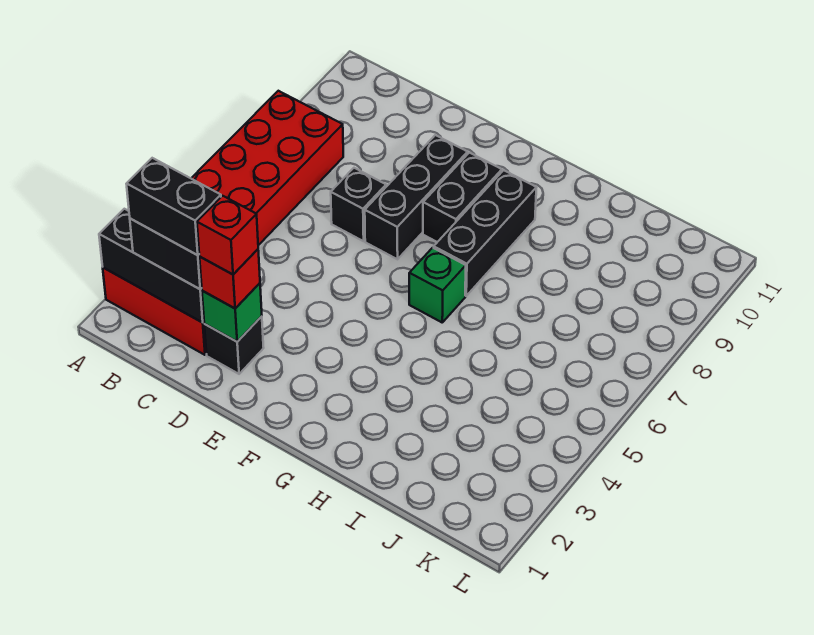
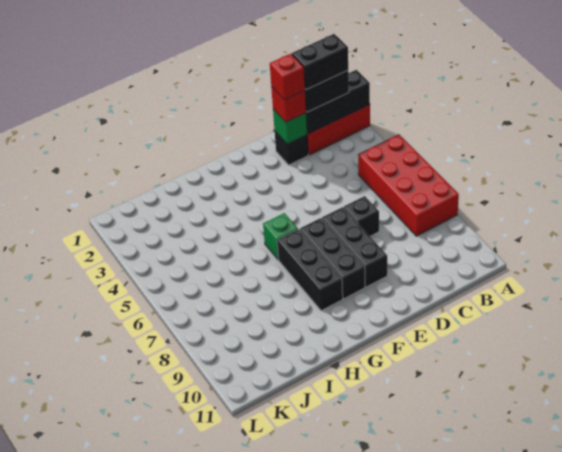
black 1x2 brick [423,153,502,242] -> black 1x3 brick [300,218,365,299]

